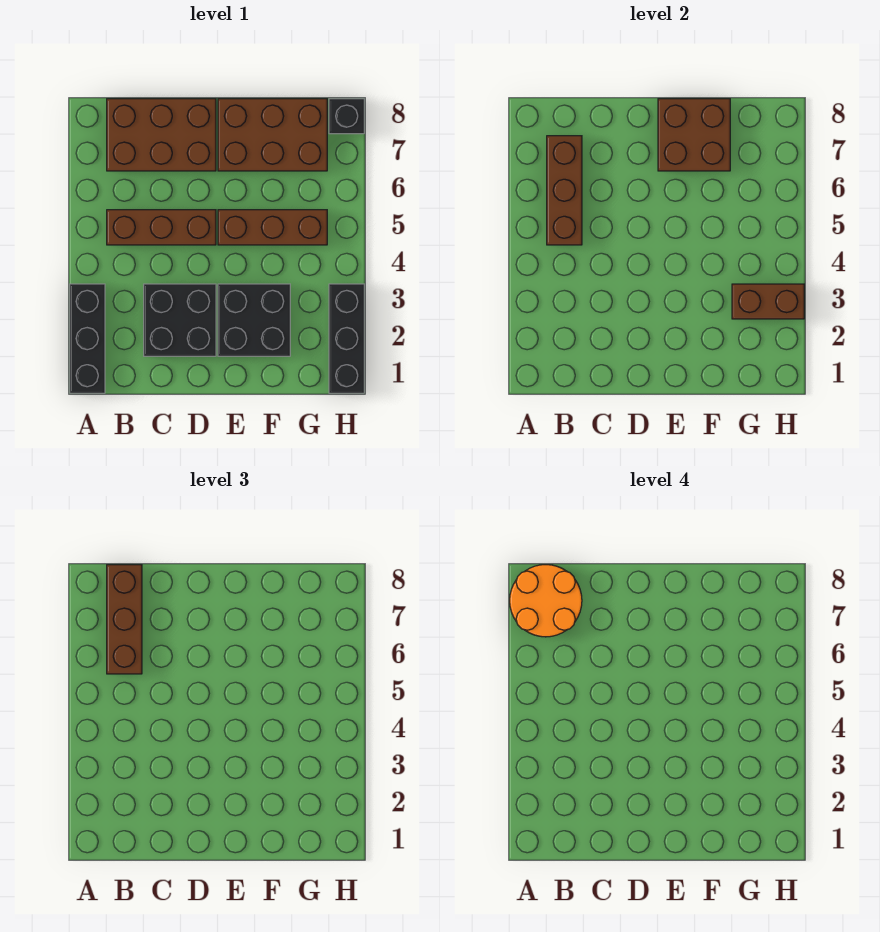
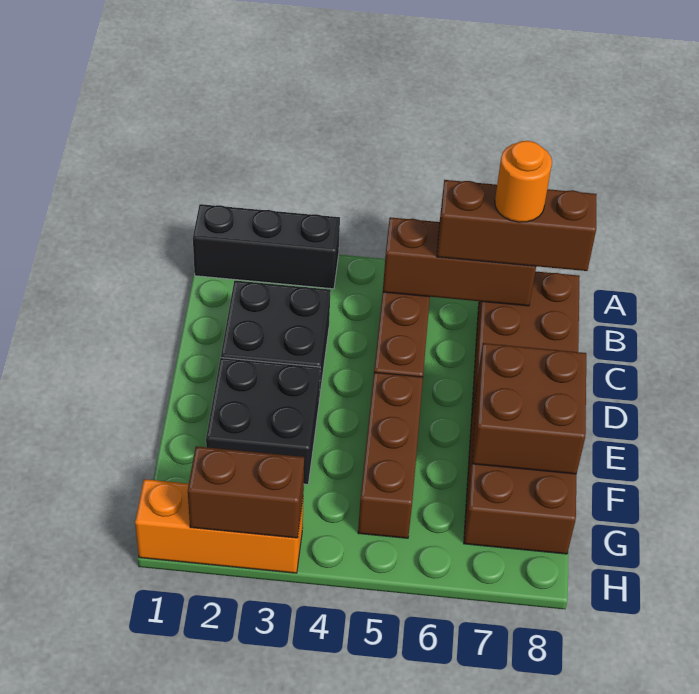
orange 2x2 round brick [510,565,582,637] -> orange 1x1 round brick [495,141,552,222]
brown 1x2 brick [732,284,804,319] -> brown 1x2 brick turned to [188,446,304,538]
black 1x3 brick [329,284,364,393] -> orange 1x3 brick [135,479,303,573]
black 1x1 brick [329,99,364,134] -> none

